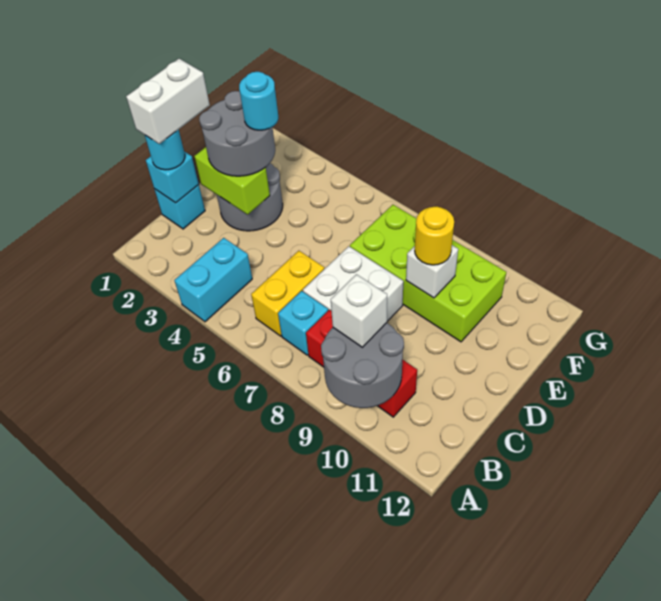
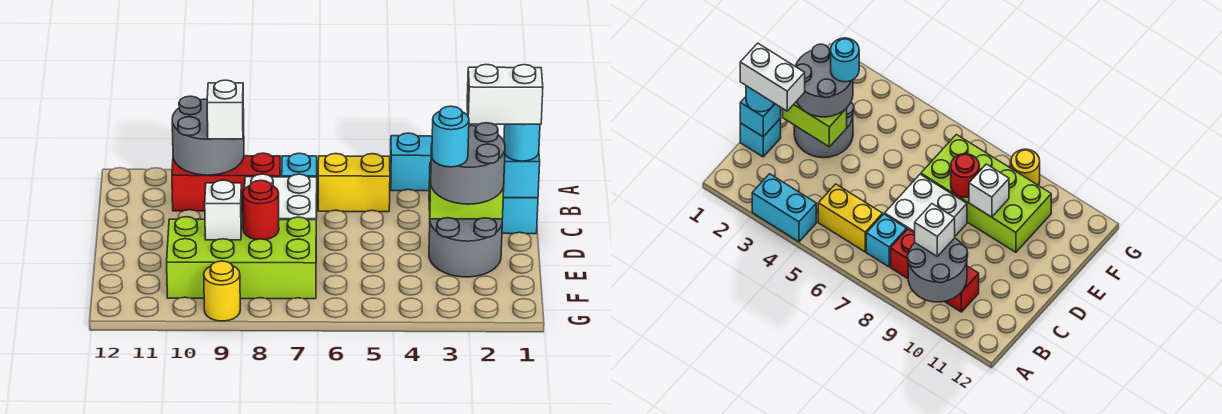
cyan 1x2 brick [174,238,252,322] -> cyan 1x2 brick turned to [390,133,432,191]
yellow 1x2 brick [251,251,324,336] -> yellow 1x2 brick turned to [318,154,390,212]
white 1x2 brick [126,59,210,144] -> white 1x2 brick turned to [467,64,543,124]
none -> red 1x1 round brick [243,180,279,240]
yellow 1x1 round brick [415,207,454,265] -> yellow 1x1 round brick moved to [204,261,240,321]

